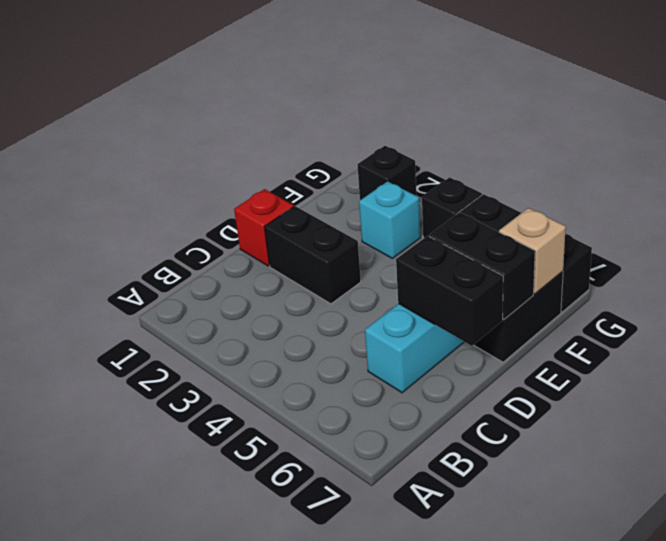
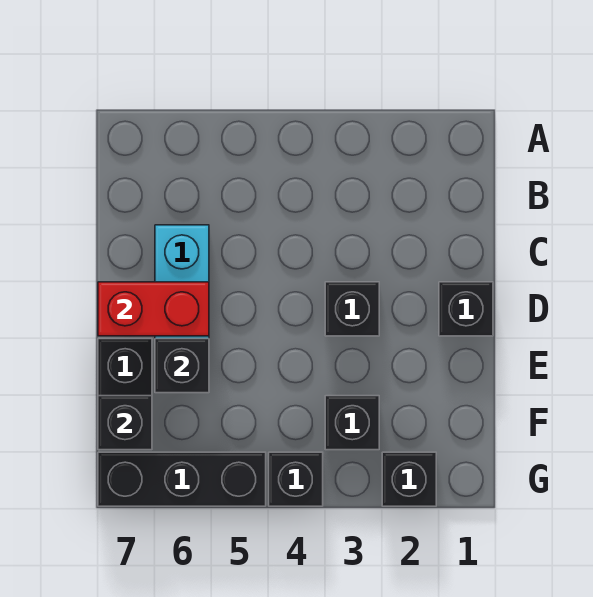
red 1x1 brick [234,189,294,266] -> black 1x1 brick [439,282,493,336]
black 1x2 brick [265,206,361,304] -> black 1x1 brick [325,282,379,336]
black 1x2 brick [396,236,503,346] -> red 1x2 brick [98,282,209,336]
black 1x2 brick [429,212,535,319] -> black 1x1 brick [155,339,209,393]
cyan 1x1 brick [359,181,420,258] -> black 1x1 brick [325,396,379,450]
tan 1x1 brick [499,208,566,294] -> black 1x1 brick [98,396,152,450]

